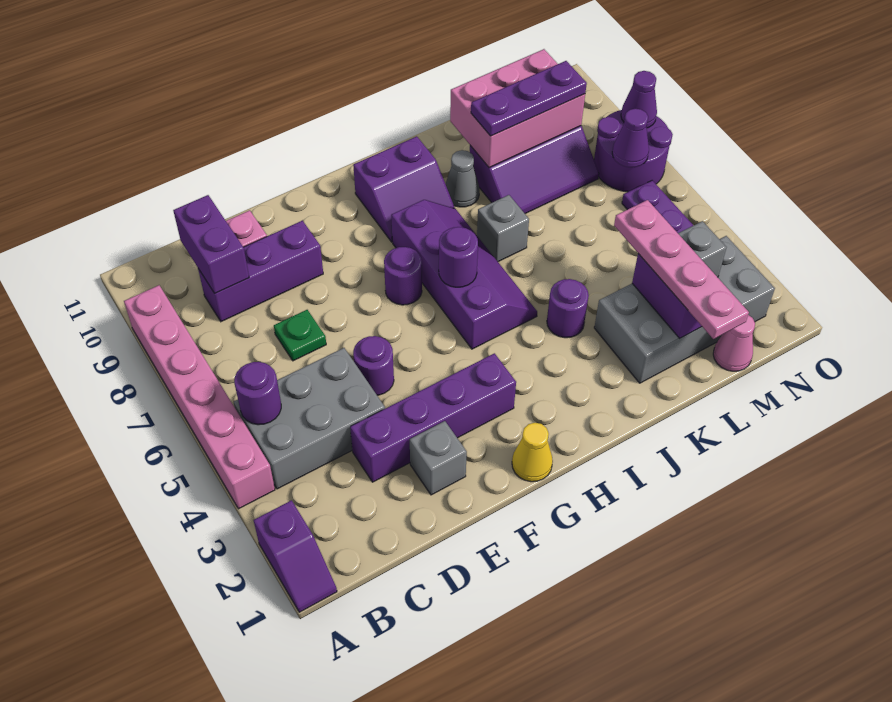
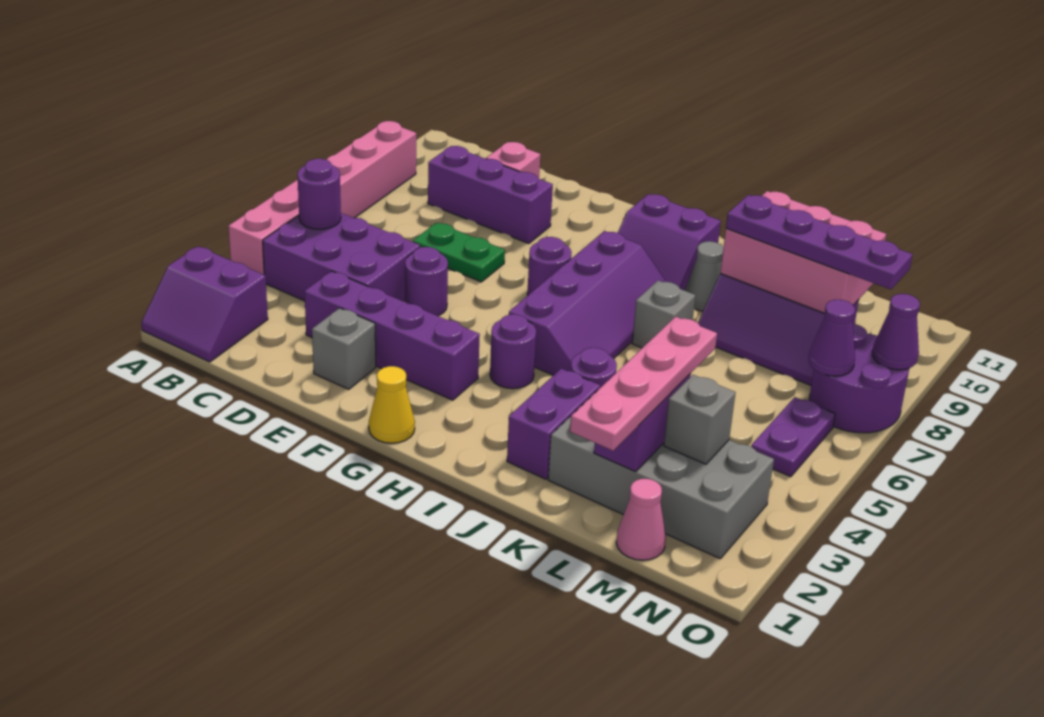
purple 1x2 slope [254,500,337,612] -> purple 2x2 slope [141,246,268,362]
grey 2x3 brick [234,348,385,489] -> purple 2x3 brick [263,213,420,301]
purple 1x2 brick [173,195,249,293] -> purple 1x2 brick moved to [507,369,600,479]
green 1x1 plate [274,310,326,361] -> green 1x2 plate [413,223,505,282]
purple 1x1 round brick [439,227,478,287] -> purple 1x1 round brick moved to [490,314,536,389]
purple 1x3 plate [471,61,587,136] -> purple 1x4 plate [726,195,913,289]

